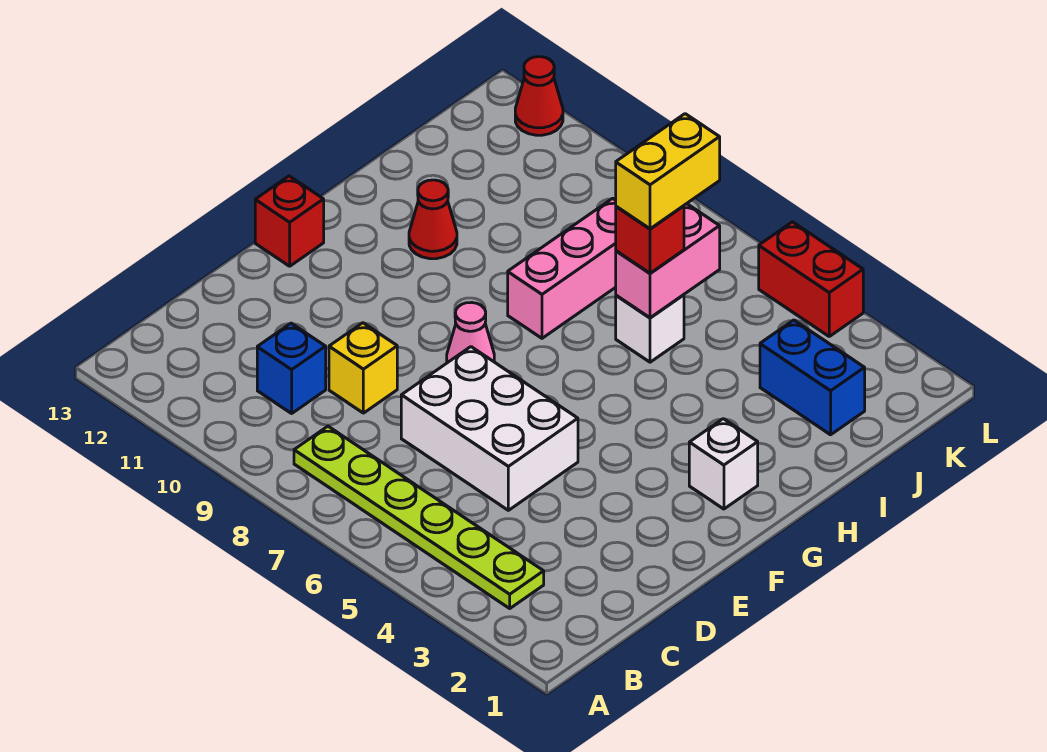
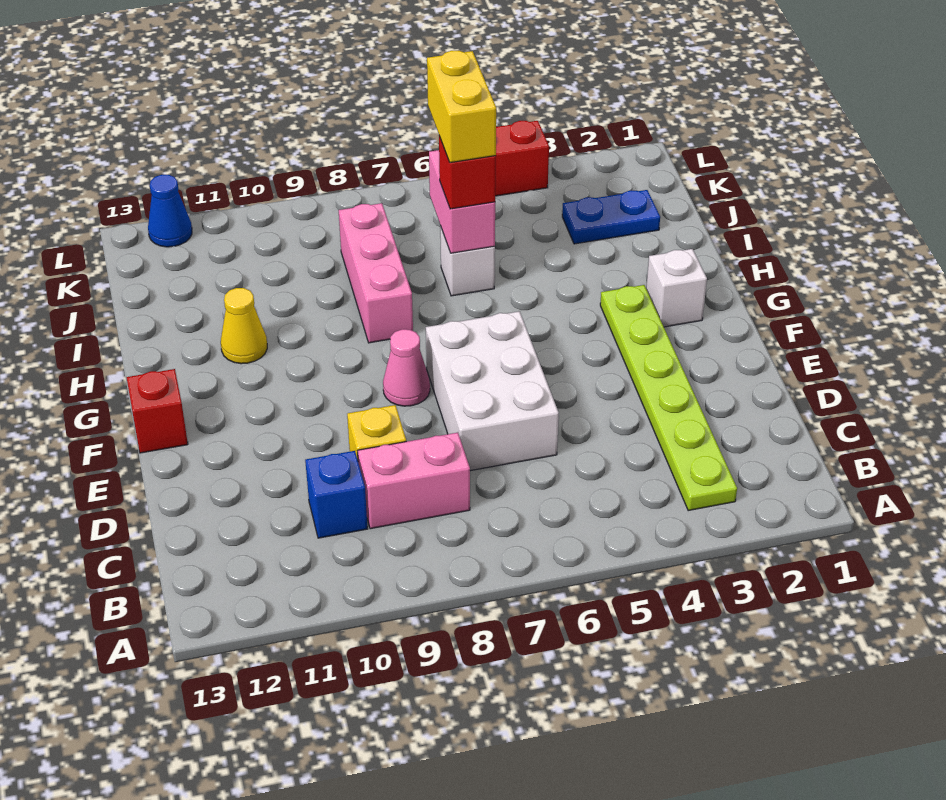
lime 1x6 plate [294,426,544,608] -> lime 1x6 plate turned to [600,285,737,510]
none -> pink 1x2 brick [358,433,470,529]
white 2x3 brick [401,347,578,510] -> white 2x3 brick turned to [426,311,559,471]
red 1x1 cone [409,180,457,259] -> yellow 1x1 cone [221,288,267,364]
blue 1x2 brick [760,320,865,435] -> blue 1x2 plate [562,190,660,244]
red 1x1 cone [515,57,563,135] -> blue 1x1 cone [148,175,192,247]

